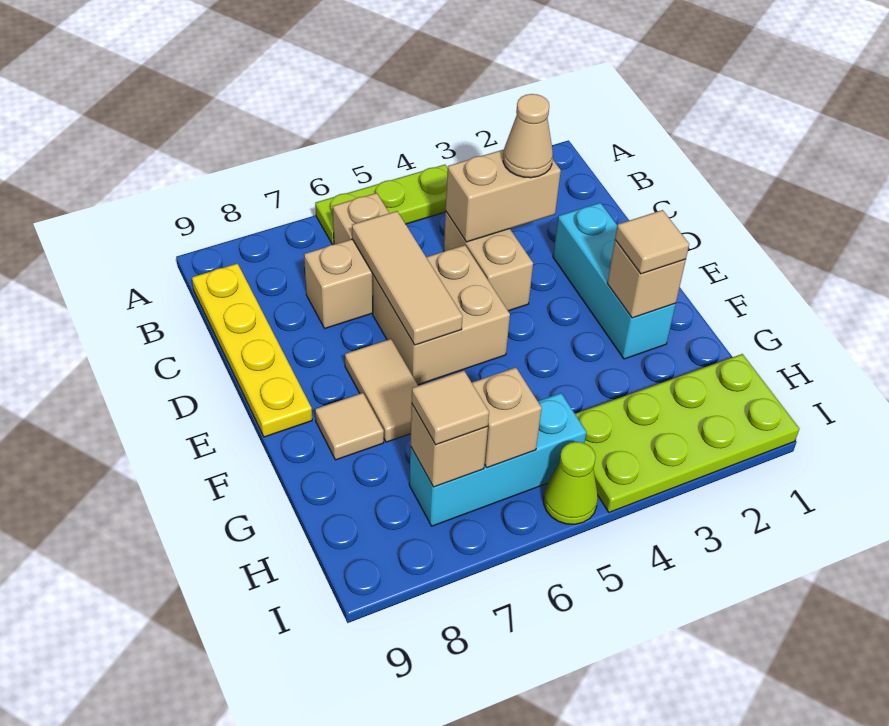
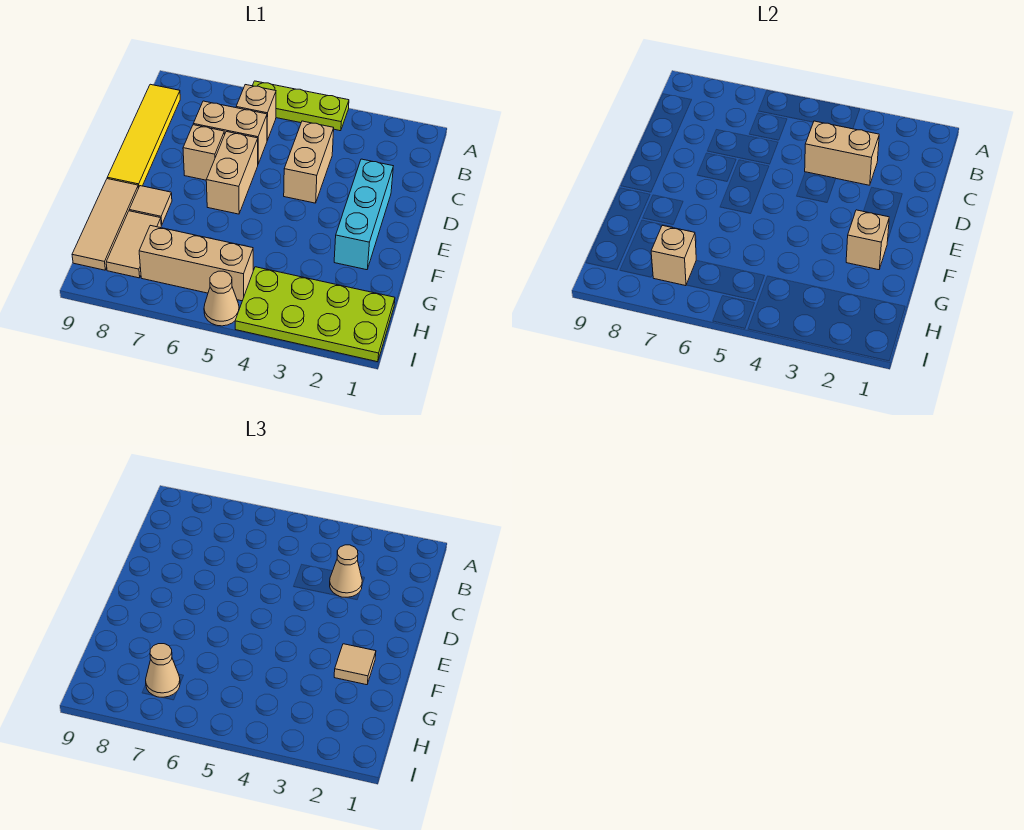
yellow 1x4 plate [192,263,312,437] -> yellow 1x4 tile [107,84,180,188]
tan 1x3 tile [352,211,463,345] -> tan 1x3 tile moved to [72,179,138,270]
tan 2x2 brick [373,245,510,385] -> tan 1x2 brick [206,132,258,214]
tan 1x2 tile [345,339,418,442] -> tan 1x2 tile moved to [106,211,161,278]
cyan 1x3 brick [409,393,587,526] -> tan 1x3 brick [139,225,253,301]
tan 1x1 brick [472,367,542,468] -> tan 1x1 brick moved to [183,125,225,180]
tan 1x1 tile [412,371,489,445] -> tan 1x1 cone [146,644,180,697]
lime 1x1 cone [544,442,598,524] -> tan 1x1 cone [204,271,239,326]

